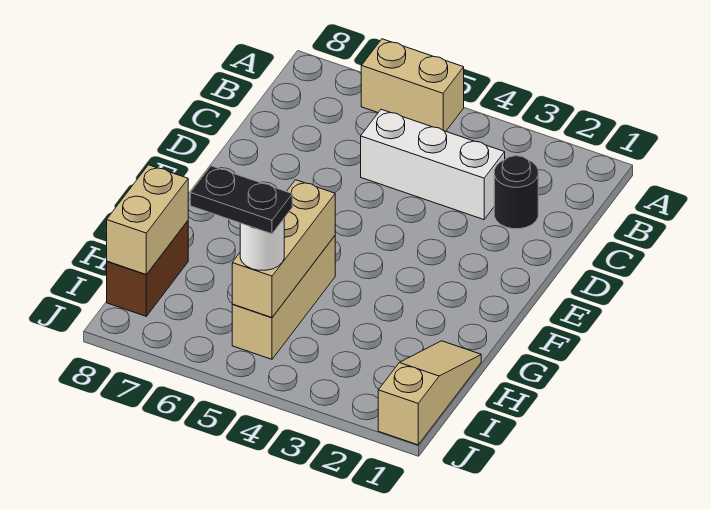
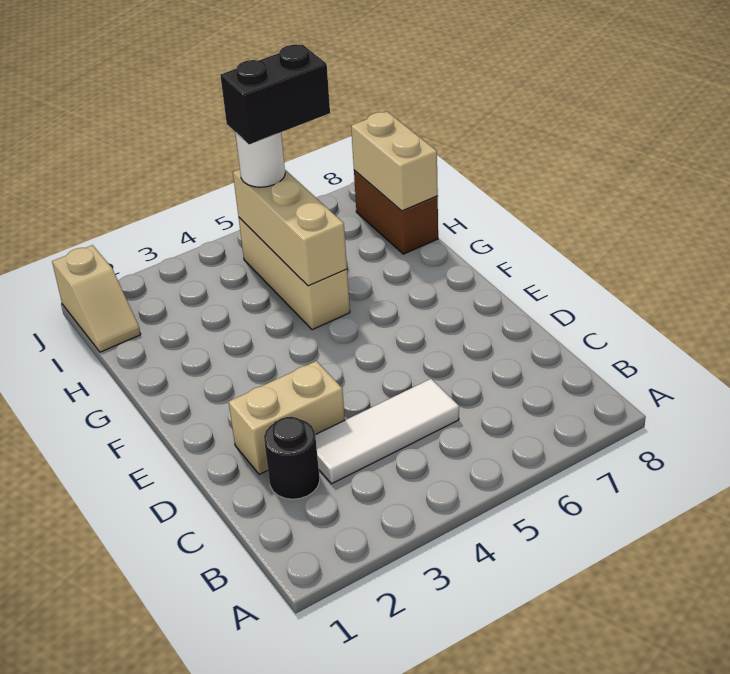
tan 1x2 brick [361,39,464,131] -> tan 1x2 brick moved to [229,361,345,475]
white 1x3 brick [361,109,505,220] -> white 1x3 tile [315,379,459,484]
tan 1x3 slope [378,341,481,445] -> tan 1x2 slope [52,245,141,352]
black 1x2 plate [190,166,292,234] -> black 1x2 brick [220,45,330,144]

